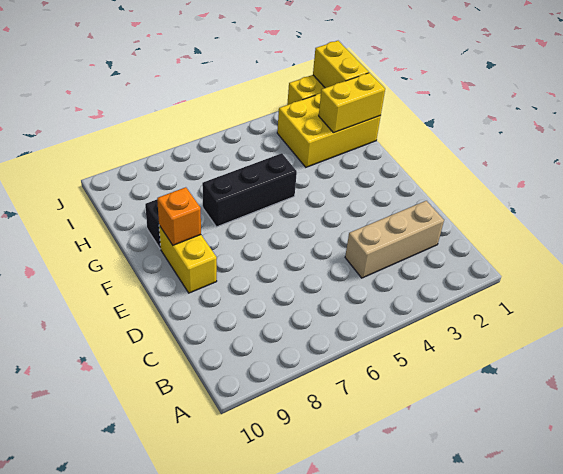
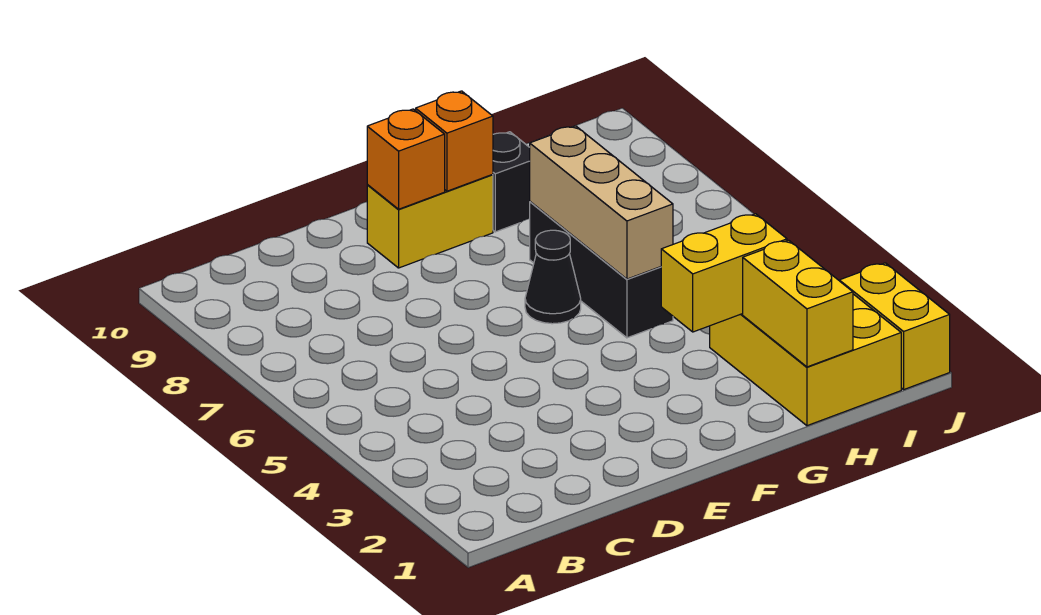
tan 1x3 brick [345,201,444,278] -> tan 1x3 brick moved to [530,126,673,279]
none -> orange 1x1 brick [367,109,445,209]
none -> black 1x1 cone [525,230,581,324]
yellow 1x2 brick [313,41,369,88] -> yellow 1x2 brick moved to [661,214,787,332]

